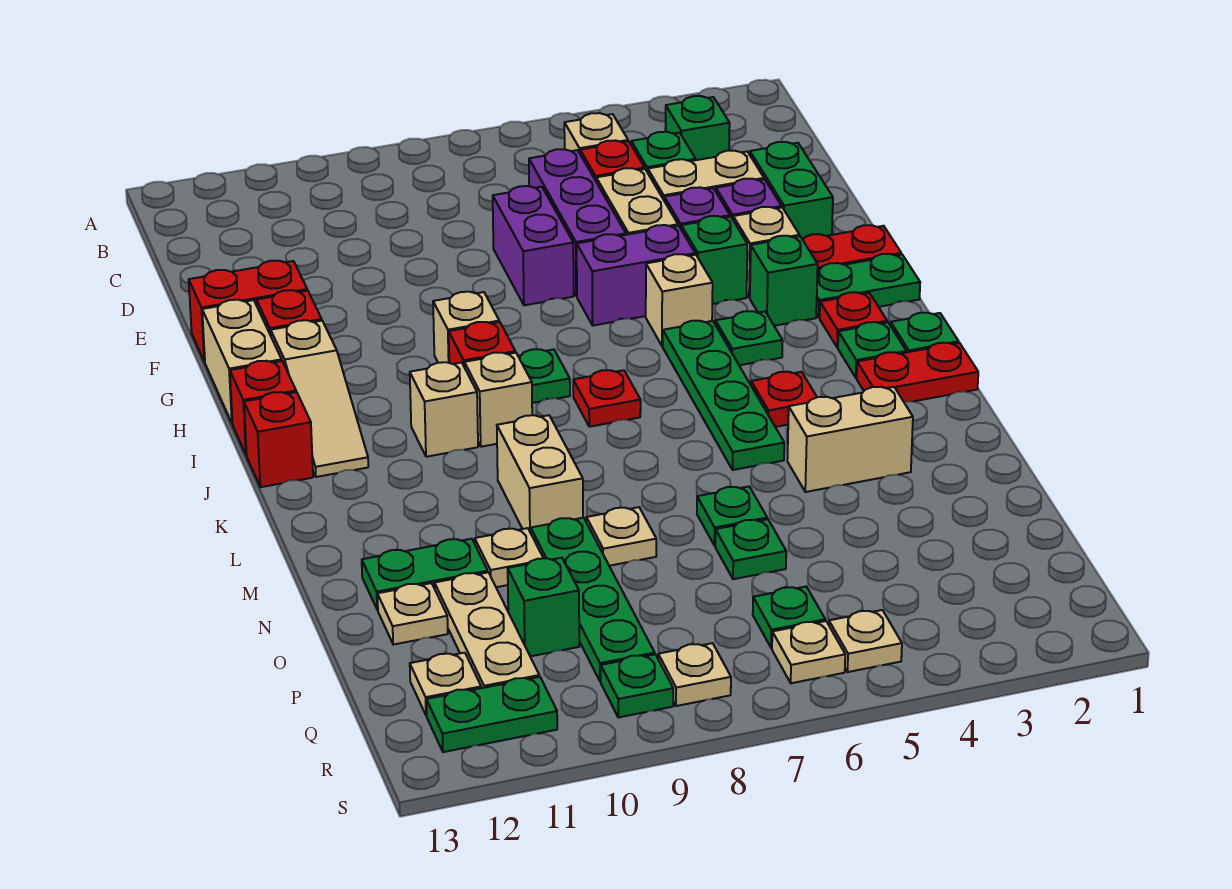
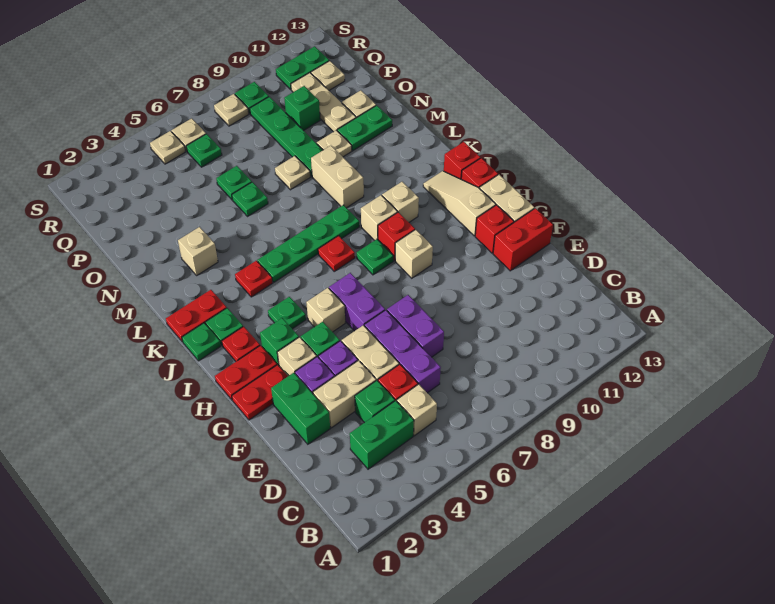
green 1x1 brick [666,96,730,160] -> green 1x2 brick [350,401,414,469]
purple 1x2 brick [577,225,695,326] -> purple 1x2 brick turned to [329,273,385,331]
green 1x2 plate [816,254,920,318] -> red 1x2 plate [215,346,277,400]
green 1x4 plate [663,321,784,470] -> green 1x4 plate turned to [257,205,359,282]
tan 1x2 brick [787,387,913,492] -> tan 1x1 brick [178,227,218,275]

